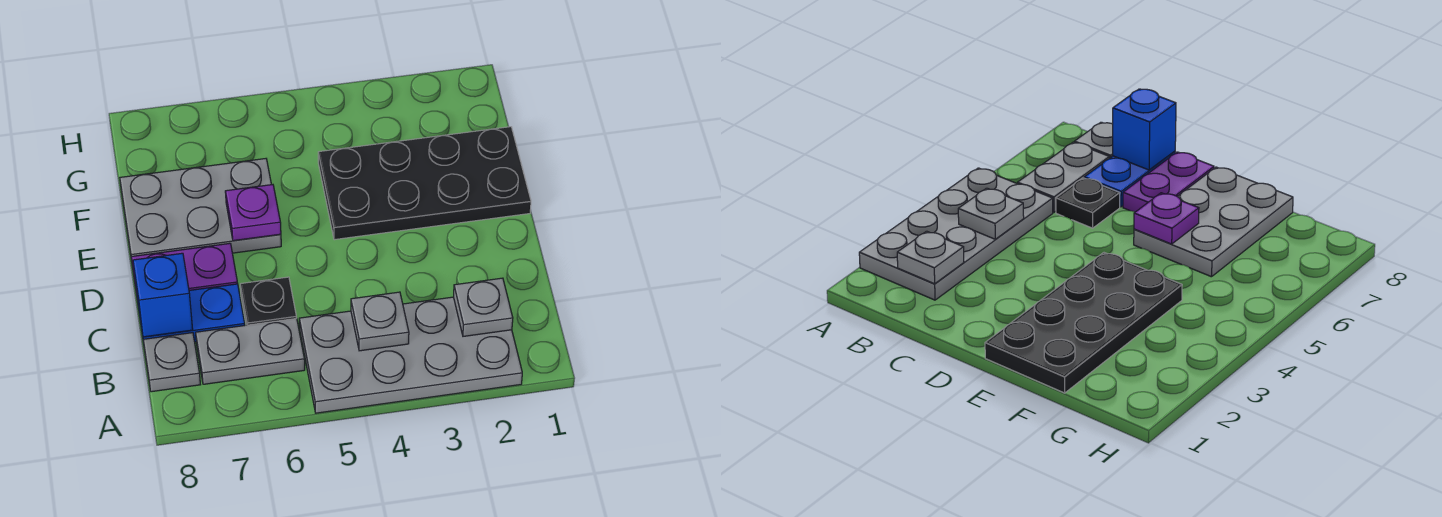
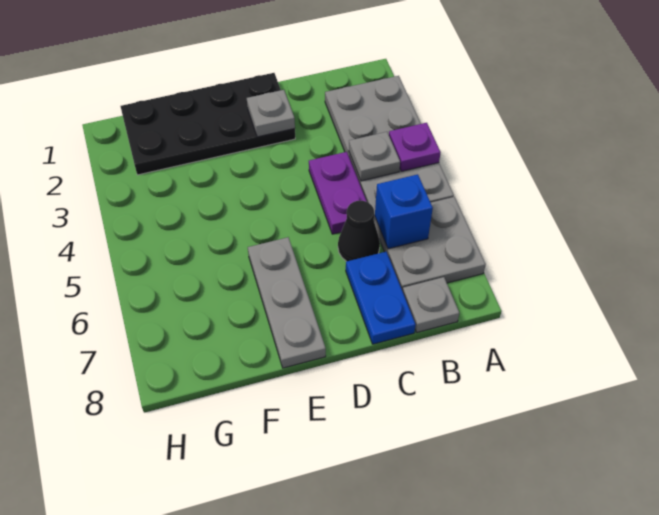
grey 1x1 plate [454,278,513,336] -> grey 1x1 plate moved to [247,90,295,137]
grey 1x2 plate [196,318,305,384] -> grey 2x2 plate [374,197,486,291]
black 1x1 plate [240,277,296,325] -> black 1x1 cone [338,201,380,261]
blue 1x1 brick [133,253,193,337] -> blue 1x1 brick moved to [375,174,433,249]
purple 1x2 plate [131,243,238,302] -> purple 1x2 plate moved to [309,152,367,234]
black 2x4 plate [318,127,531,240] -> black 2x4 plate turned to [120,73,295,175]
grey 2x3 plate [120,159,281,260] -> grey 1x3 plate [248,237,326,368]
purple 1x1 plate [225,185,281,241] -> purple 1x1 plate moved to [389,123,441,171]

